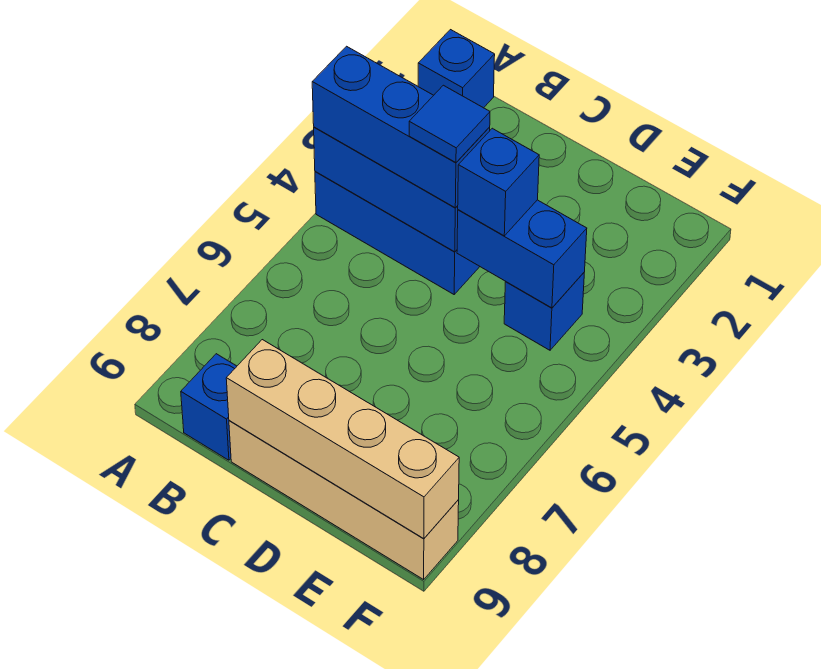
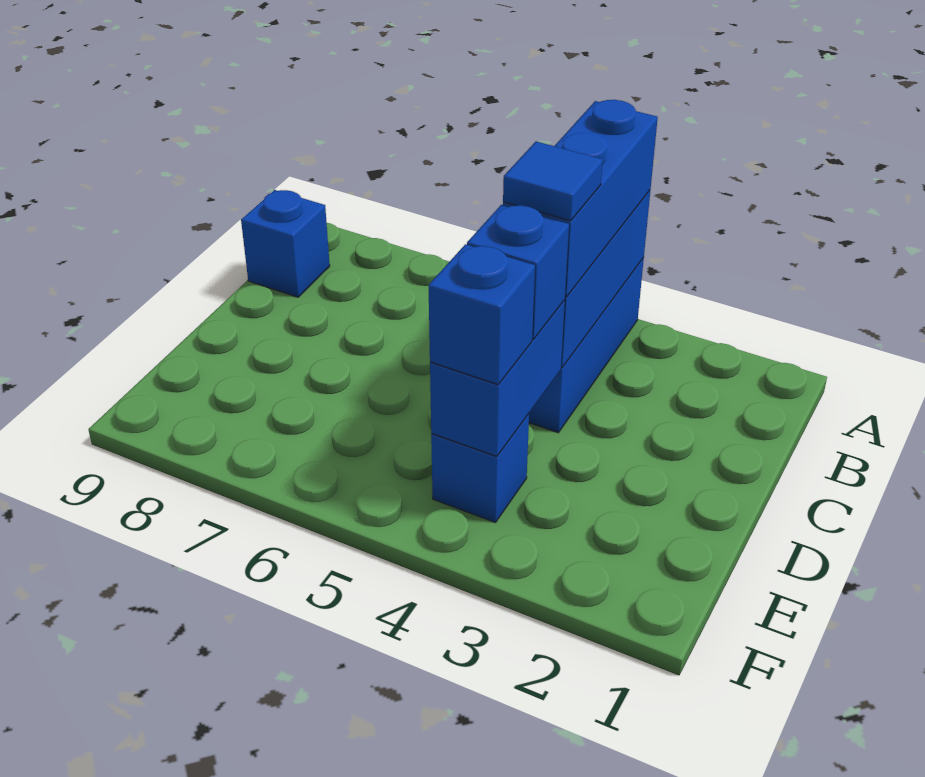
blue 1x1 brick [418,30,495,108] -> blue 1x1 brick moved to [429,244,535,385]
tan 1x4 brick [229,421,459,579] -> none
tan 1x4 brick [226,340,459,539] -> none

